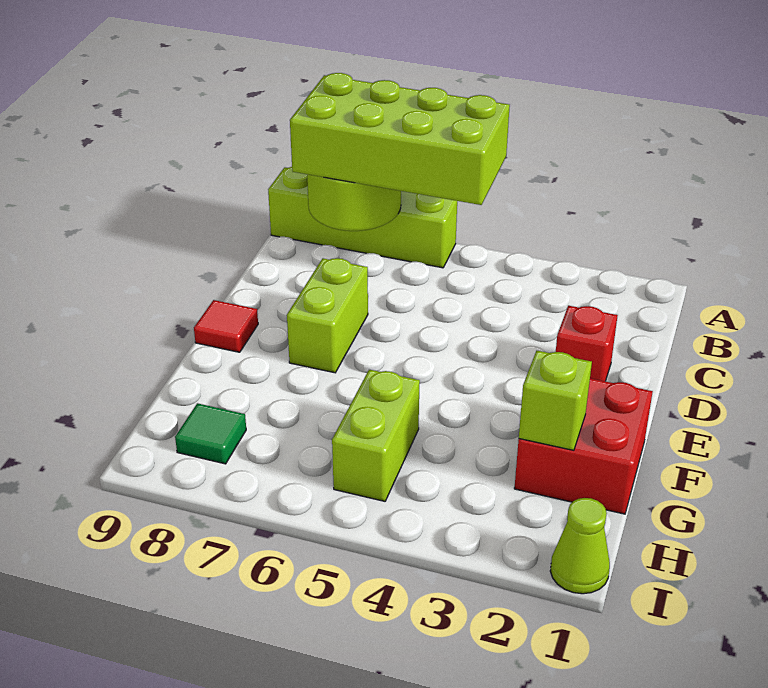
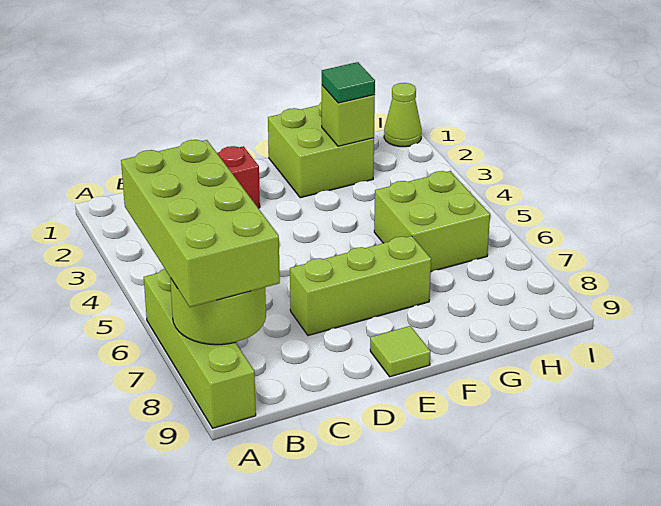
lime 1x2 brick [287,258,368,373] -> lime 1x3 brick [290,236,431,336]
red 1x1 tile [194,300,258,352] -> lime 1x1 tile [370,326,431,377]
red 2x2 brick [514,378,653,514] -> lime 2x2 brick [268,102,374,198]
lime 1x2 brick [332,370,420,501] -> lime 2x2 brick [374,171,490,272]
green 1x1 tile [175,403,246,464] -> green 1x1 tile moved to [322,62,375,103]

